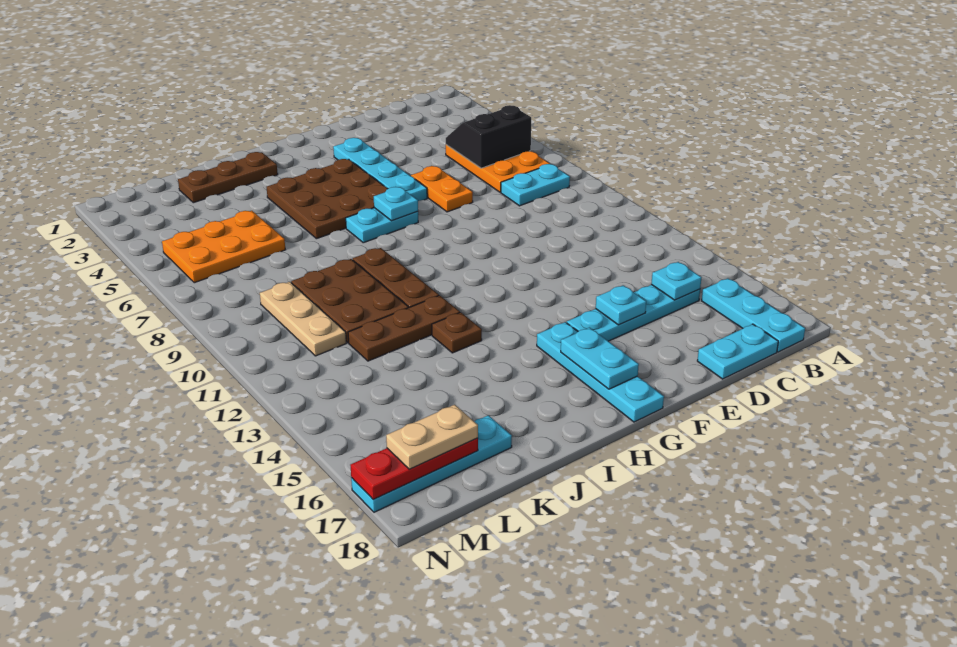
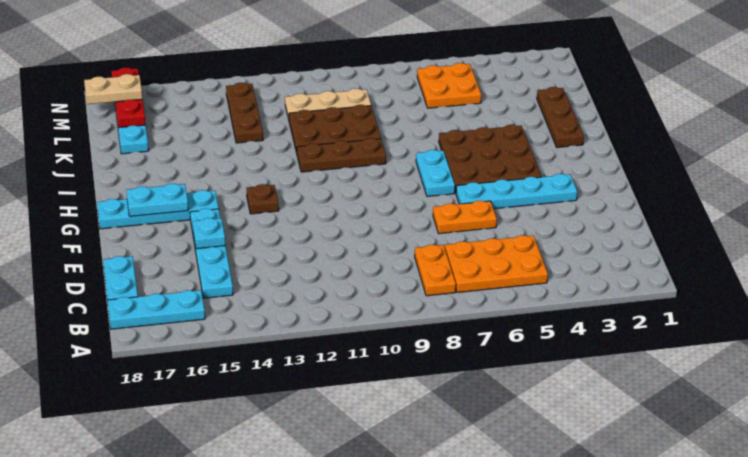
black 2x2 slope [446,105,531,168] -> none
cyan 1x2 plate [501,164,570,206] -> orange 1x2 plate [415,245,456,296]
cyan 1x1 plate [651,262,702,300] -> none
cyan 1x1 plate [374,187,418,221] -> none
brown 1x3 plate [348,296,460,361] -> brown 1x3 plate moved to [226,83,263,143]
brown 1x1 plate [432,312,482,353] -> brown 1x1 plate moved to [247,184,279,214]
orange 2x3 plate [162,211,285,283] -> orange 2x2 plate [417,63,481,108]
tan 1x2 plate [386,405,478,469] -> tan 1x2 plate turned to [84,74,142,104]

